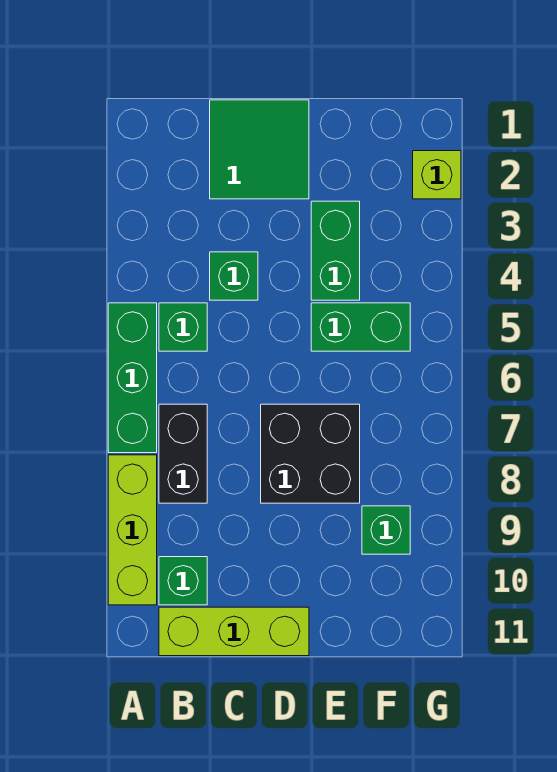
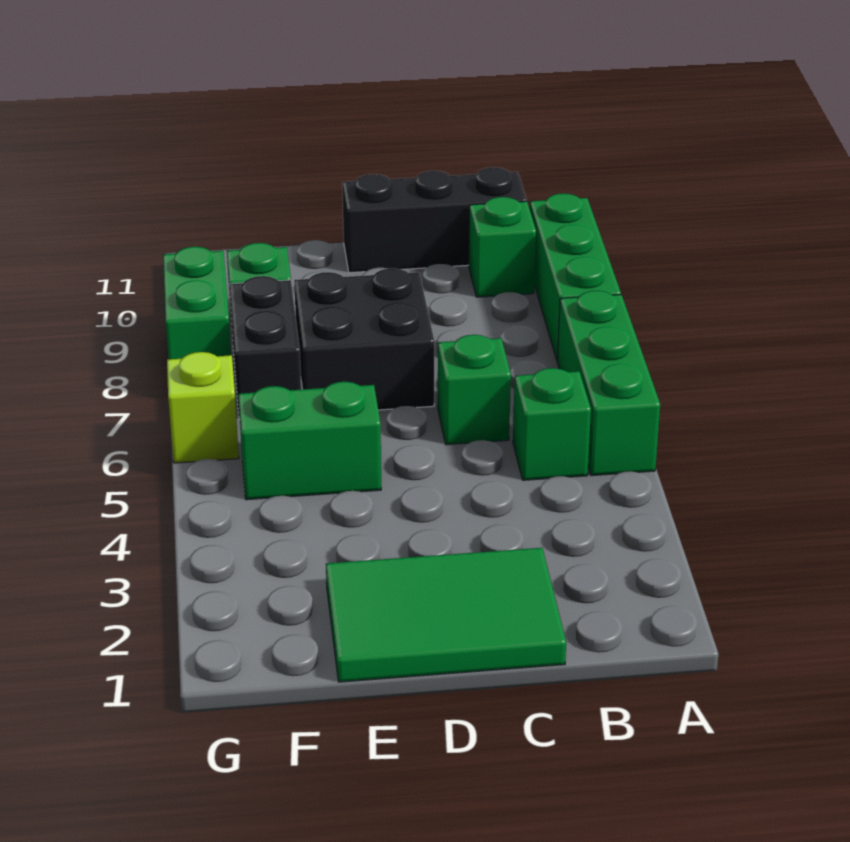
lime 1x3 brick [108,455,157,605] -> green 1x3 brick [530,193,621,361]
black 1x2 brick [159,404,207,503] -> black 1x2 brick moved to [229,276,301,419]
lime 1x3 brick [159,607,309,656] -> black 1x3 brick [342,167,527,273]
green 2x2 tile [210,100,309,199] -> green 2x3 tile [326,548,566,682]
green 1x1 brick [210,252,258,300] -> green 1x1 brick moved to [438,335,511,445]
green 1x2 brick [311,201,360,300] -> green 1x2 brick moved to [163,247,231,359]
lime 1x1 brick [413,151,461,199] -> lime 1x1 brick moved to [167,352,239,463]

